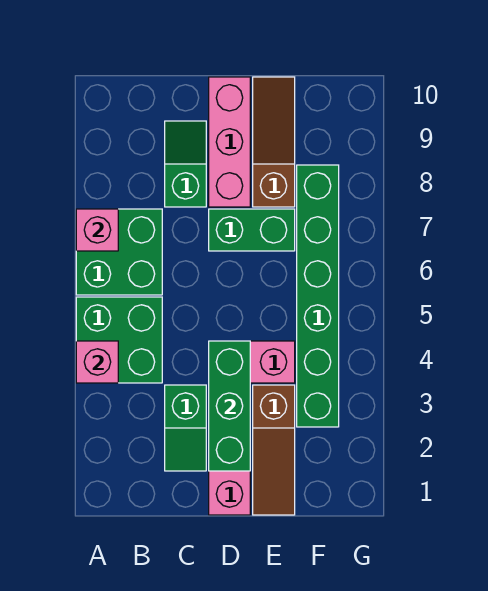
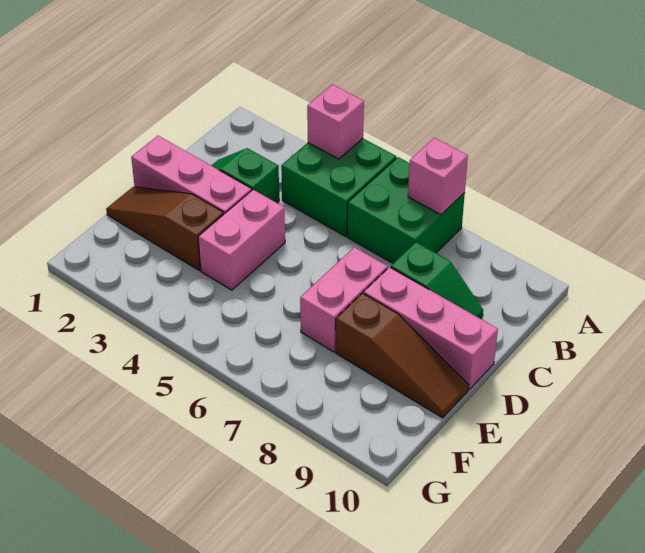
green 1x3 brick [209,341,250,471] -> none
green 1x2 brick [209,209,295,251] -> pink 1x2 brick [300,247,388,352]
green 1x6 brick [297,165,339,427] -> none

